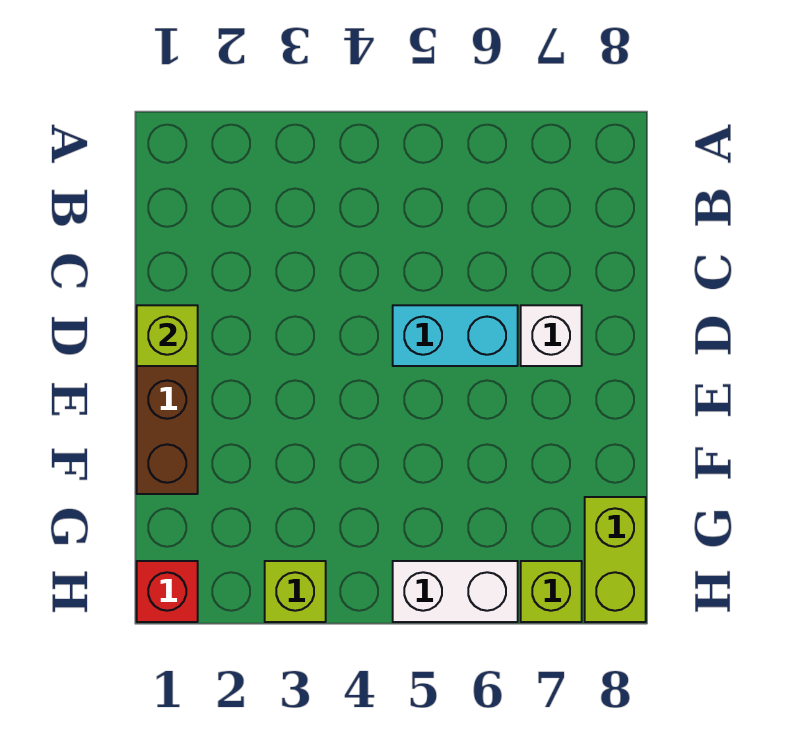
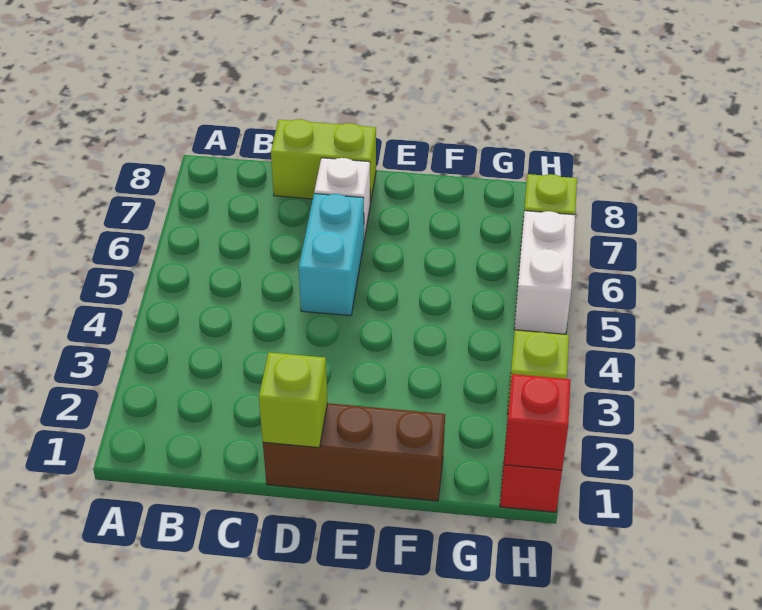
lime 1x2 brick [585,497,646,622] -> lime 1x2 brick moved to [271,119,376,203]
none -> red 1x1 brick [504,374,571,470]

